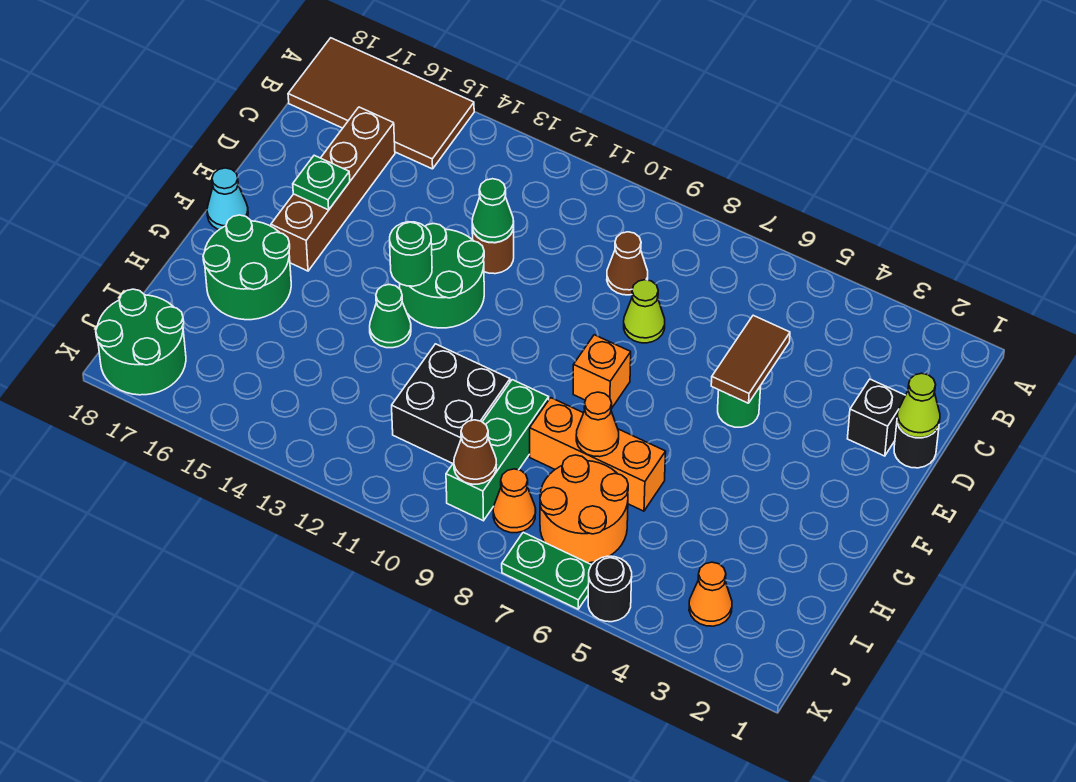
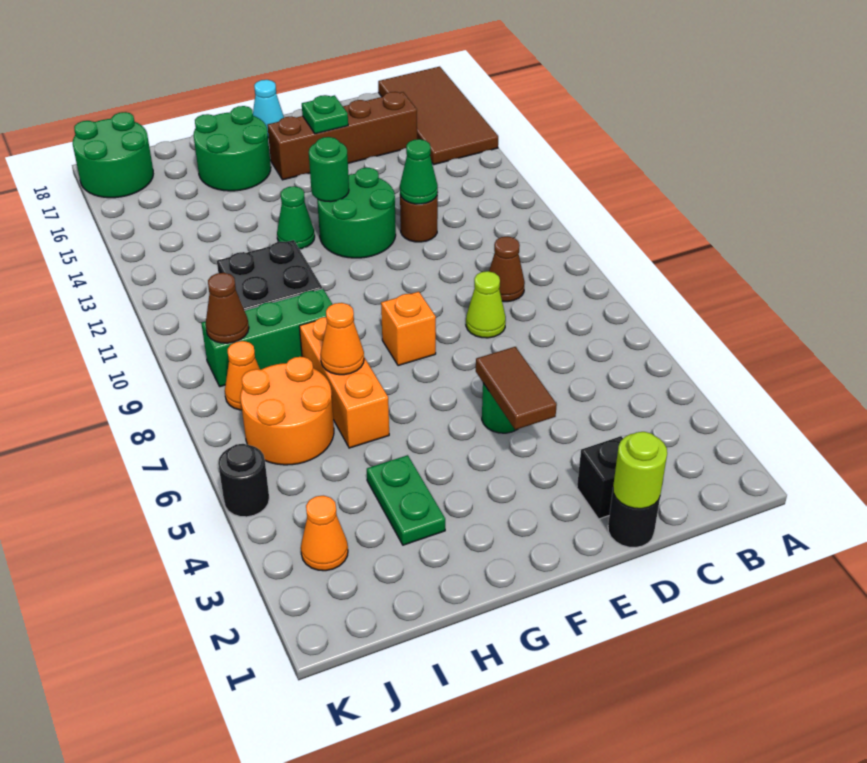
lime 1x1 cone [897,373,940,438] -> lime 1x1 round brick [613,432,667,509]
brown 1x2 tile [711,315,790,403] -> brown 1x2 tile turned to [476,347,557,430]
green 1x2 plate [502,532,591,609] -> green 1x2 plate moved to [367,455,445,545]

